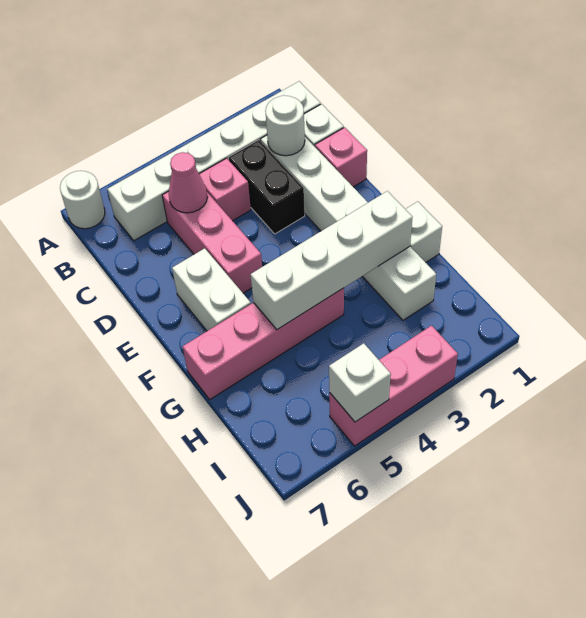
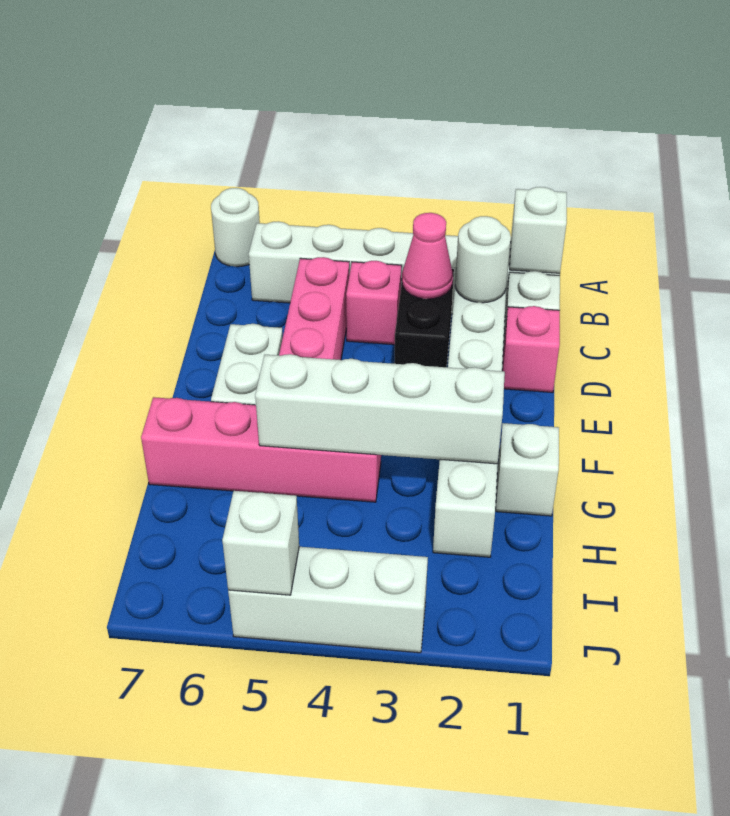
none -> white 1x1 brick [510,187,567,273]
pink 1x1 cone [169,152,207,213] -> pink 1x1 cone moved to [402,213,453,299]
pink 1x3 brick [329,326,458,446] -> white 1x3 brick [228,547,428,653]

